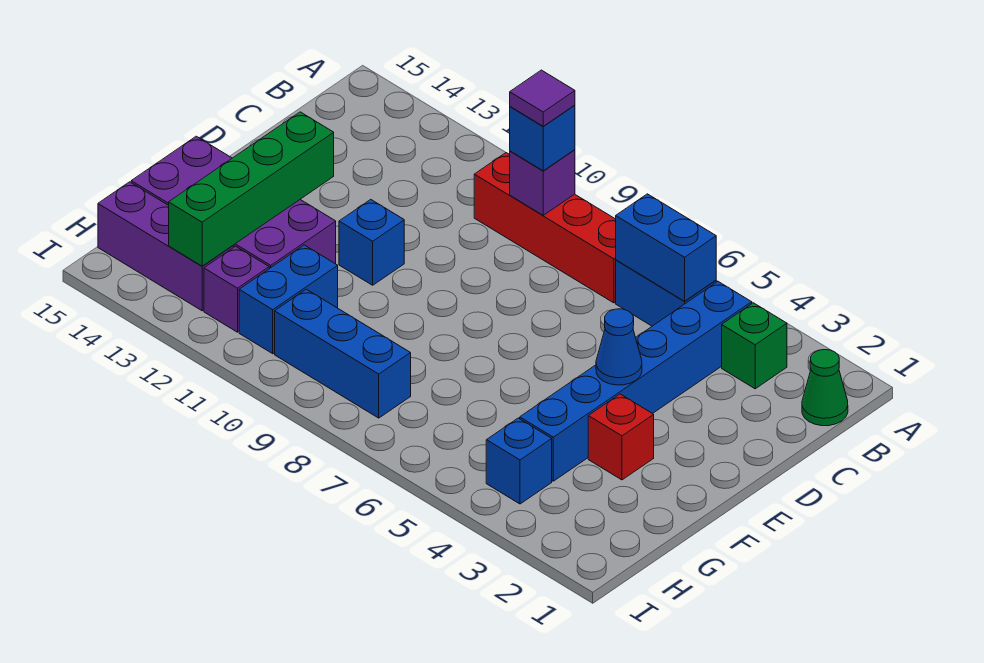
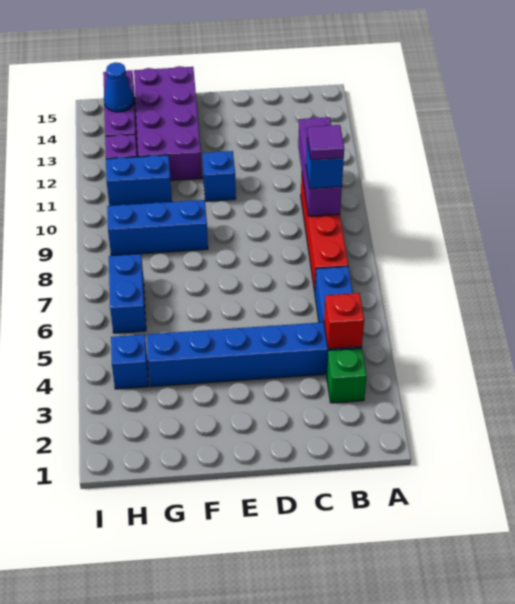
green 1x1 cone [802,350,848,426] -> none
blue 1x2 brick [616,194,716,301] -> blue 1x2 brick moved to [109,254,146,333]
purple 1x1 brick [510,150,575,215] -> purple 1x3 brick [298,117,342,216]
blue 1x1 cone [596,309,642,385] -> blue 1x1 cone moved to [104,62,134,112]
green 1x4 brick [169,112,334,266] -> none
red 1x1 brick [588,394,654,480] -> red 1x1 brick moved to [324,293,364,349]
blue 1x3 brick [275,289,411,418] -> blue 1x3 brick turned to [107,200,208,256]

